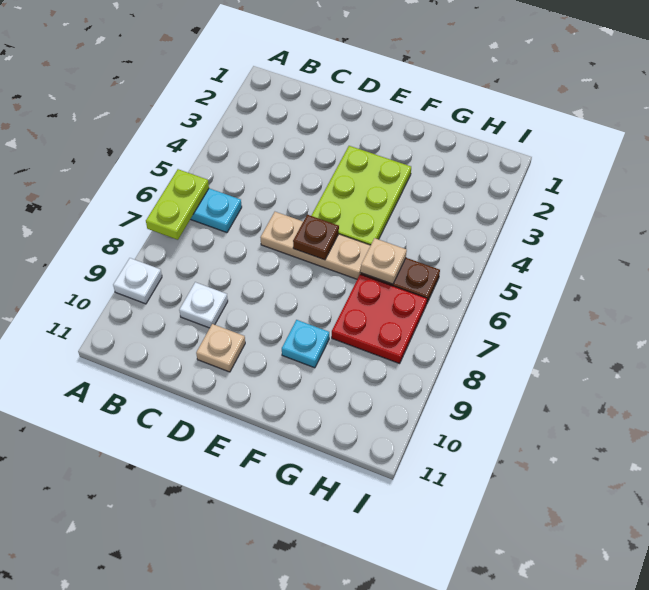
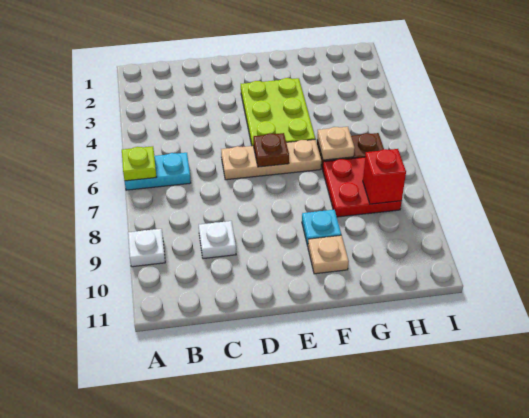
lime 1x2 plate [146,169,209,240] -> lime 1x1 plate [122,146,157,181]
tan 1x1 plate [196,324,245,372] -> tan 1x1 plate moved to [308,235,349,274]
none -> red 1x1 brick [363,149,406,204]

